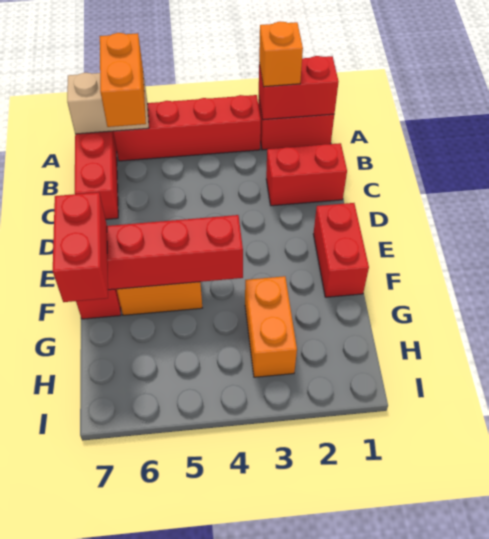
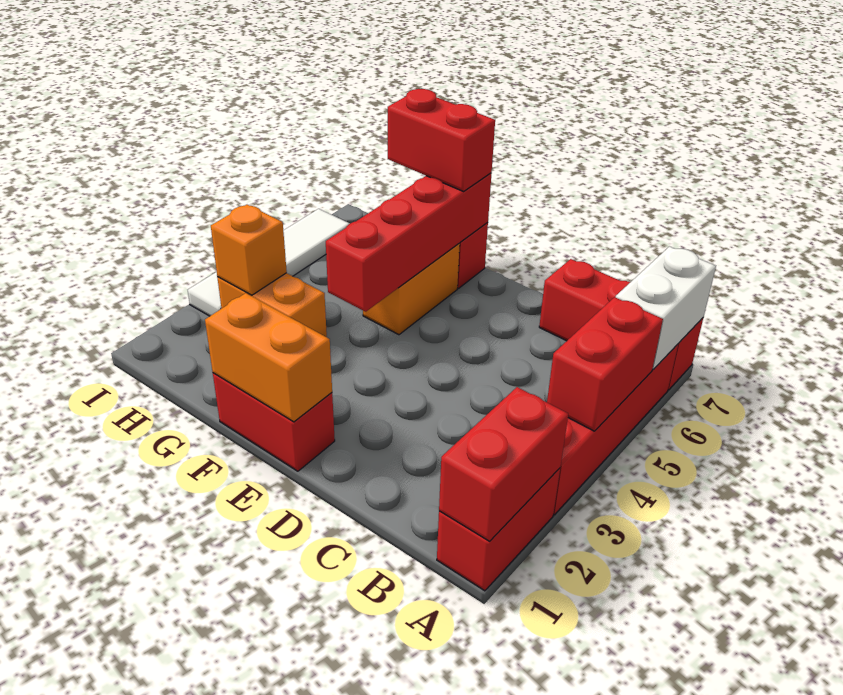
orange 1x1 brick [259,21,303,87] -> orange 1x1 brick moved to [211,205,287,295]
tan 1x2 brick [67,73,149,134] -> white 1x2 brick [616,247,716,370]
orange 1x2 brick [100,33,146,127] -> orange 1x2 brick moved to [205,293,332,422]
red 1x2 brick [266,143,347,206] -> red 1x2 brick moved to [547,297,663,431]
none -> white 1x4 tile [188,209,350,316]

